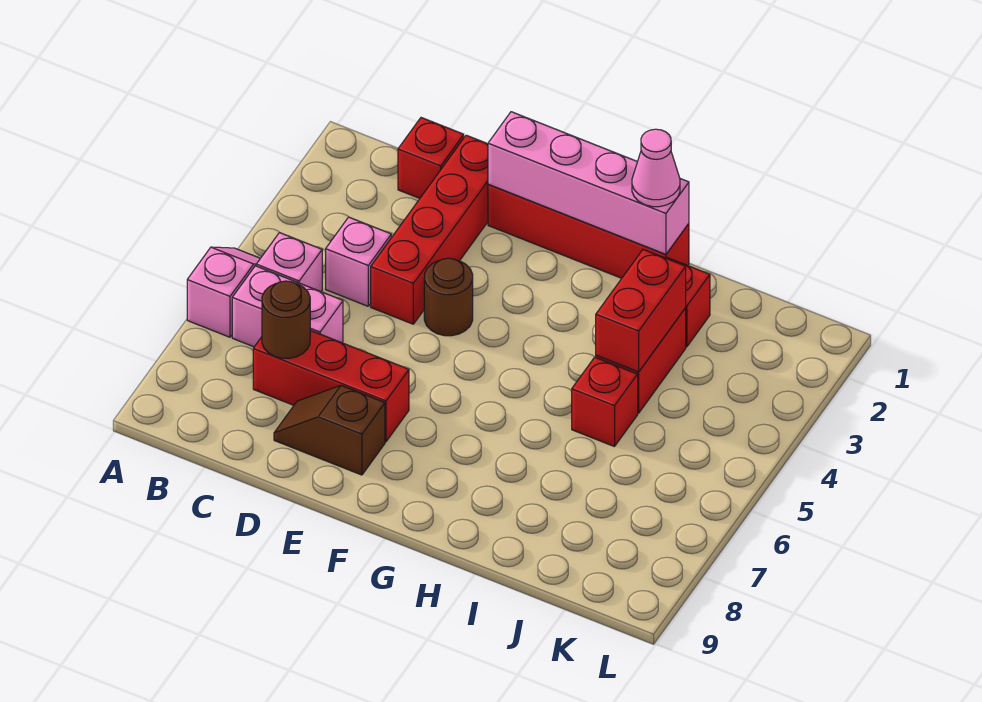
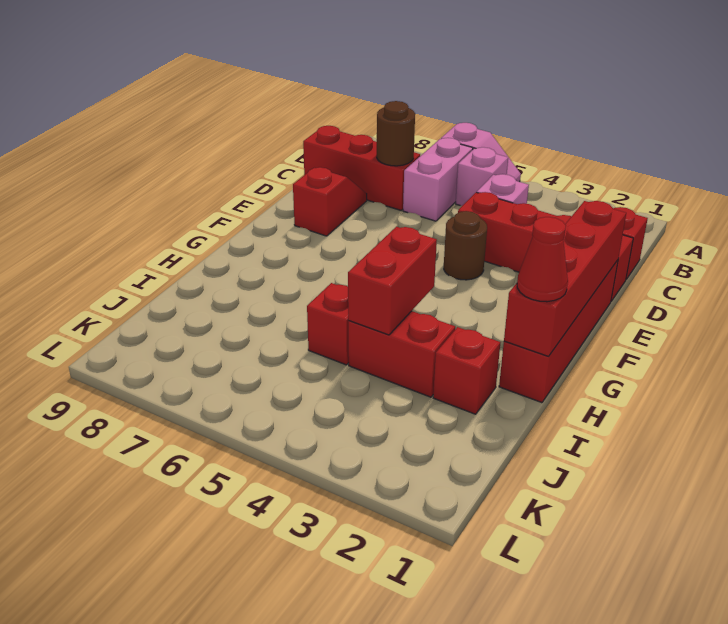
red 1x3 brick [253,330,409,442] -> red 1x3 brick turned to [303,126,420,210]
brown 1x2 slope [274,385,385,475] -> red 1x2 slope [293,167,367,236]
pink 1x4 brick [488,112,689,254] -> red 1x4 brick [504,201,626,356]
pink 1x1 cone [632,129,680,207] -> red 1x1 cone [517,217,568,302]
red 1x2 brick [596,250,686,372] -> red 1x2 brick turned to [348,227,437,335]

